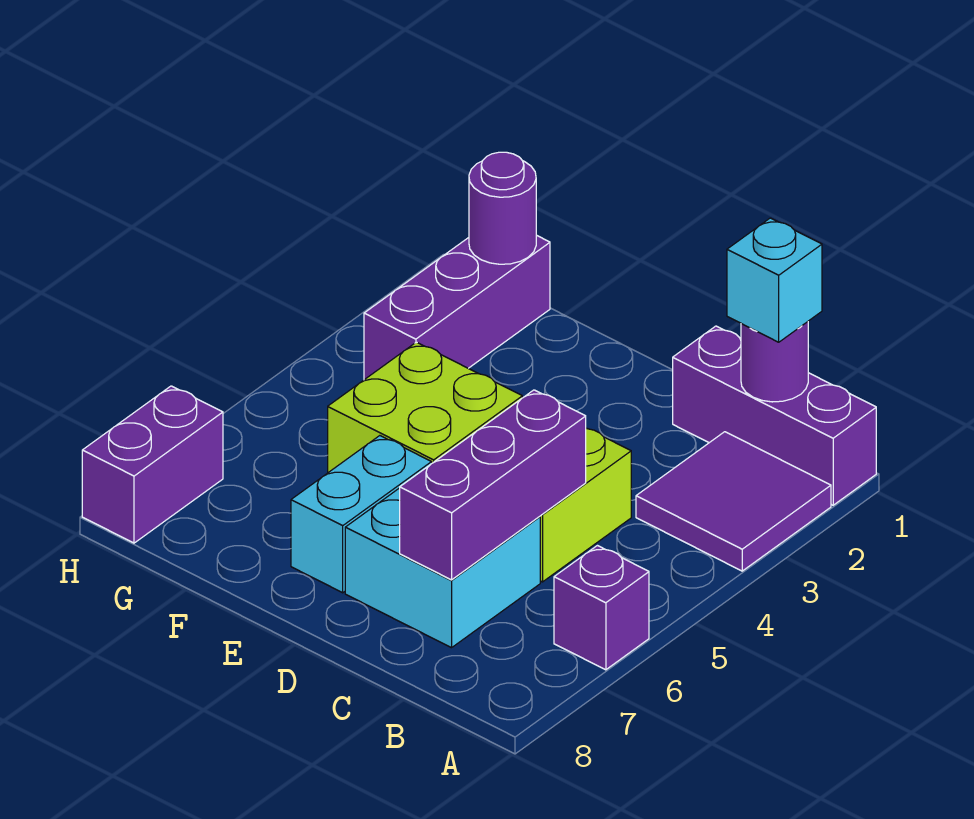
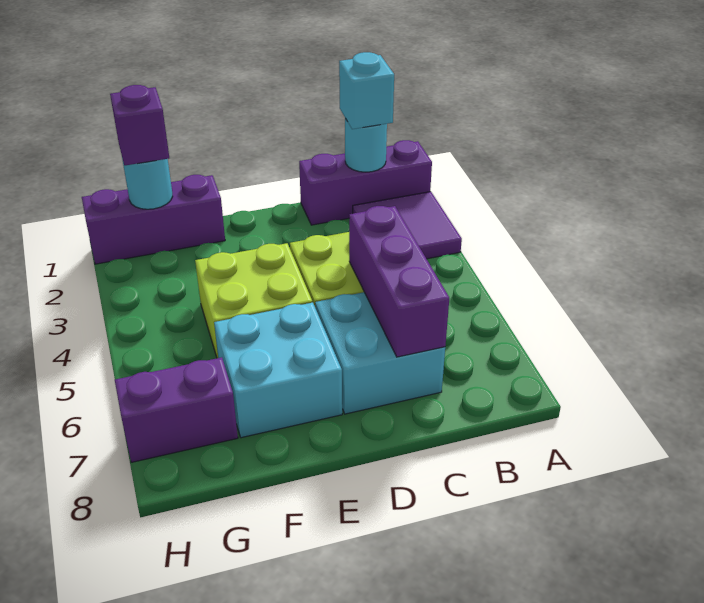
purple 1x1 brick [554,546,649,670] -> purple 1x1 brick moved to [110,85,169,165]
purple 1x1 round brick [741,322,808,402] -> cyan 1x1 round brick [345,118,387,172]
cyan 1x2 brick [291,436,432,593] -> cyan 2x2 brick [214,302,342,438]
purple 1x3 brick [364,235,550,380] -> purple 1x3 brick turned to [82,175,225,264]
purple 1x1 round brick [469,152,536,264] -> cyan 1x1 round brick [122,159,173,209]
purple 1x2 brick [82,386,223,543] -> purple 1x2 brick turned to [115,357,238,462]

